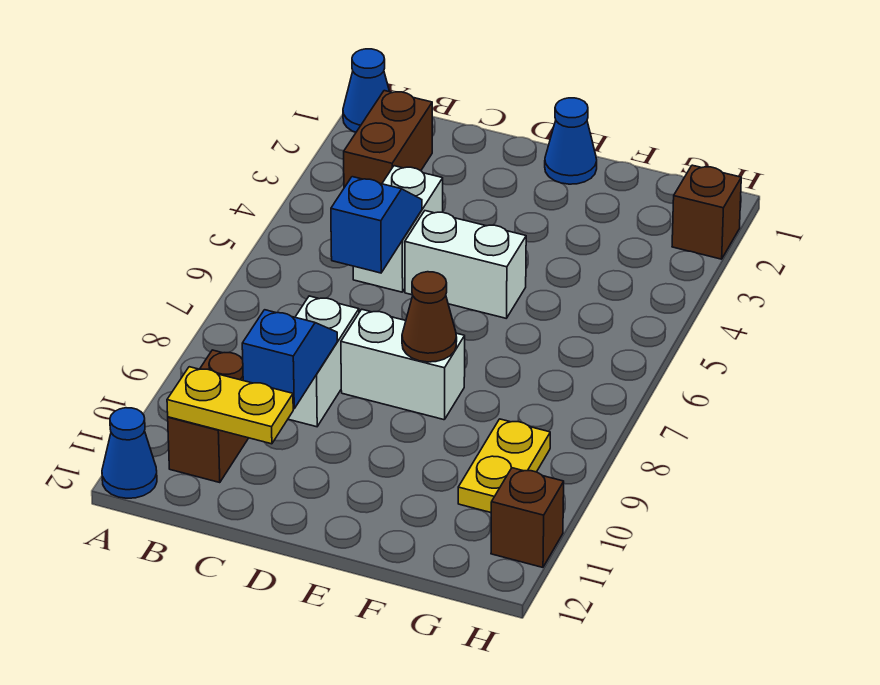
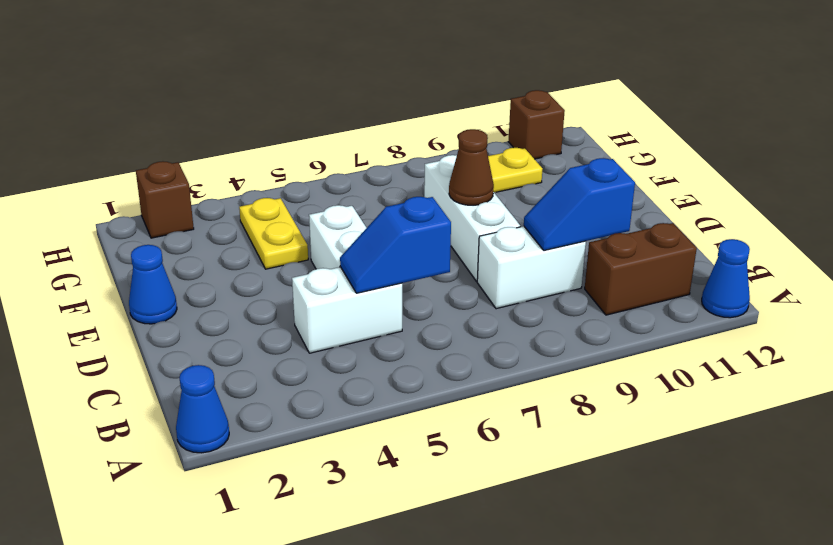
brown 1x2 brick [344,91,432,188] -> none
yellow 1x2 plate [167,367,293,444] -> yellow 1x2 plate moved to [239,198,308,269]
white 1x2 brick [341,309,465,420] -> white 1x3 brick [424,155,520,281]

